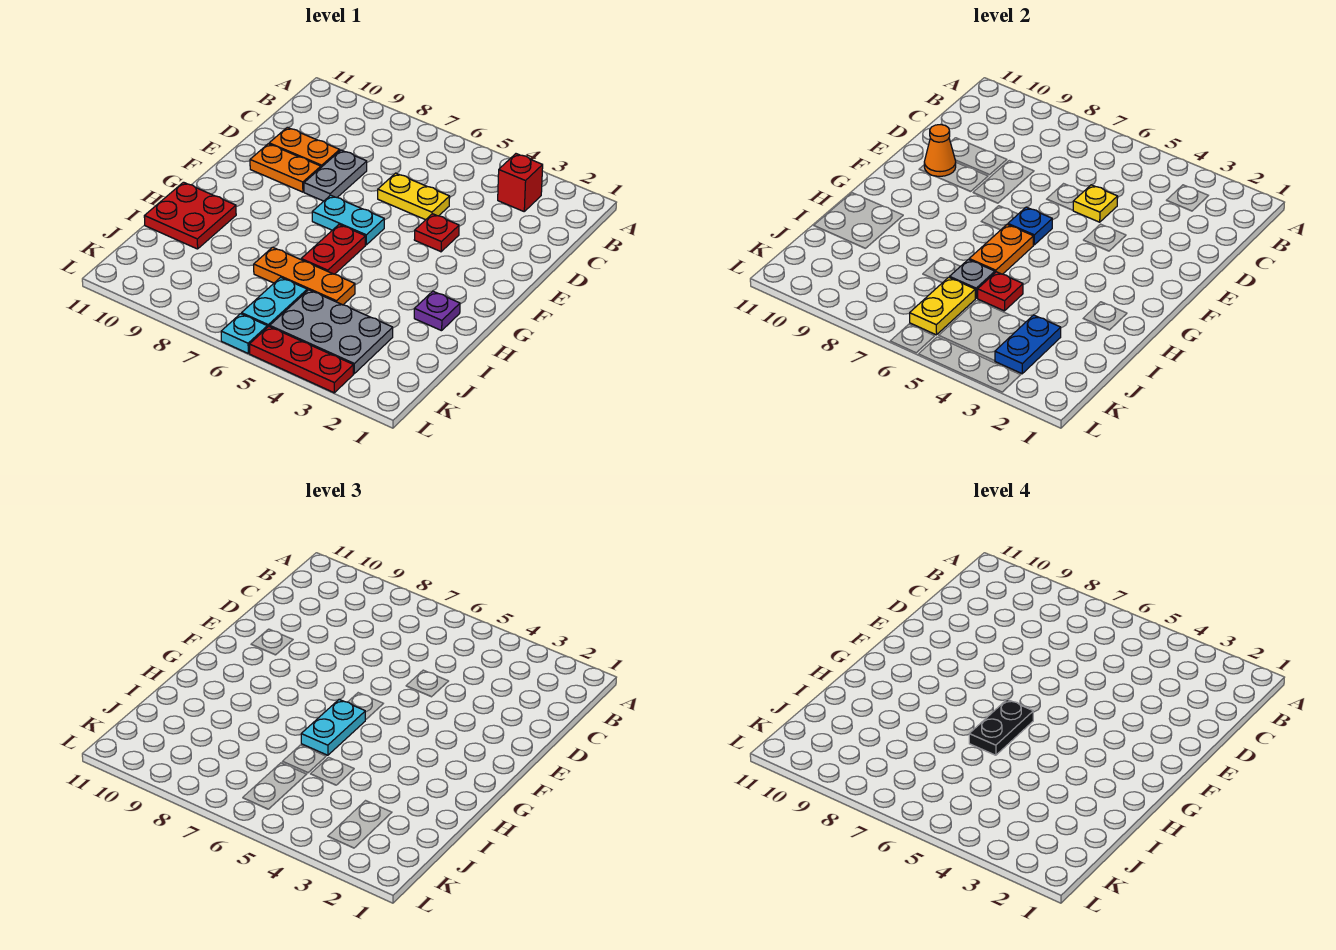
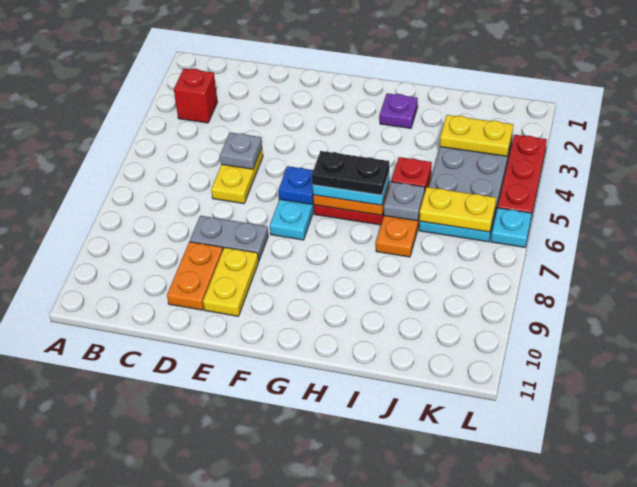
yellow 1x1 plate [1073,185,1118,222] -> grey 1x1 plate [220,133,262,169]
red 1x1 plate [414,214,459,252] -> none
orange 1x2 plate [250,144,321,192] -> yellow 1x2 plate [203,247,259,316]
orange 1x1 cone [924,125,956,176] -> none
red 2x2 plate [144,182,236,249] -> none
blue 1x2 plate [995,315,1061,374] -> yellow 1x2 plate [440,115,513,156]

